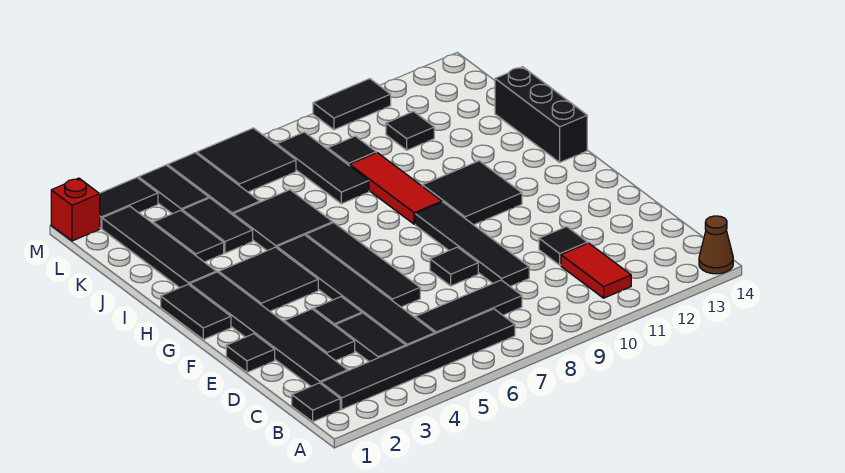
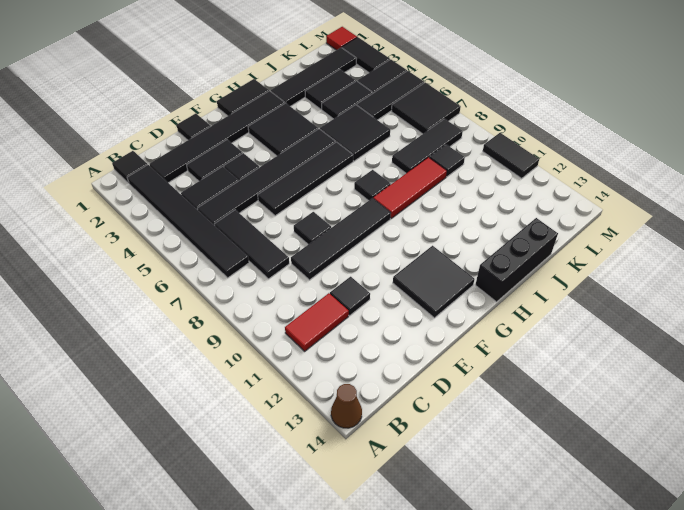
black 2x2 tile [422,161,522,225] -> black 2x2 tile moved to [393,246,475,318]
black 1x1 tile [386,112,434,150] -> black 1x1 tile moved to [354,170,391,201]
red 1x1 brick [51,178,100,241] -> red 1x1 tile [326,27,357,50]

